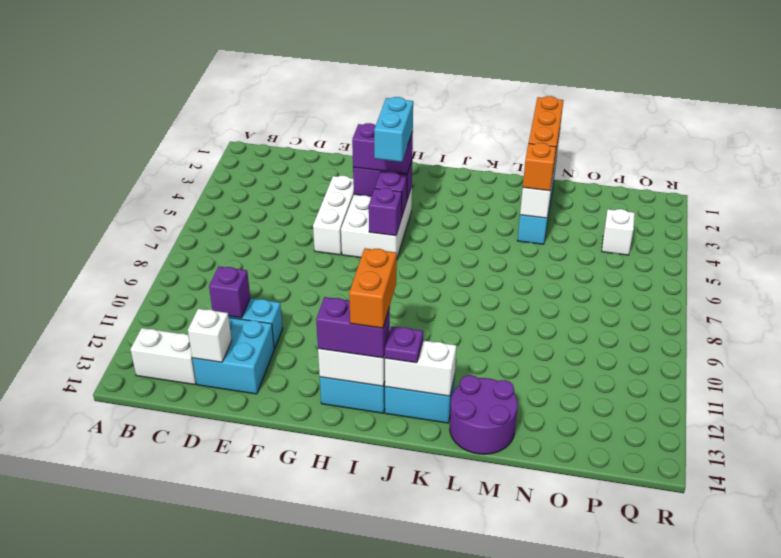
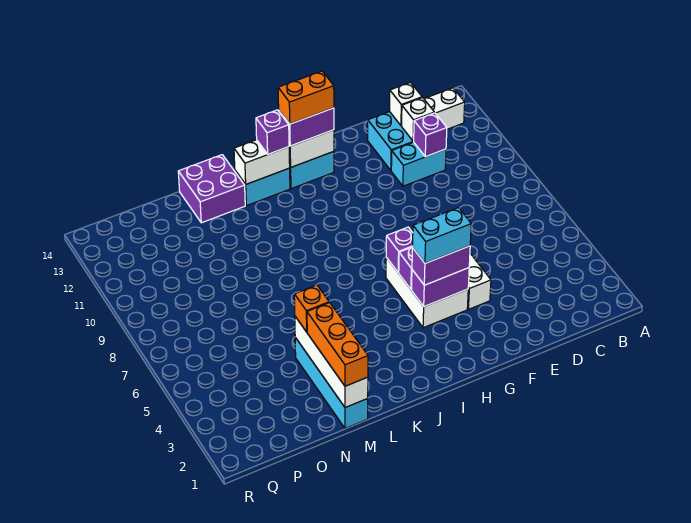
cyan 1x2 brick [374,97,413,162] -> cyan 1x2 brick turned to [413,208,471,263]
orange 1x2 brick [349,248,397,328] -> orange 1x2 brick turned to [278,71,334,124]
purple 1x1 plate [385,326,423,363] -> purple 1x1 brick [256,110,289,154]
purple 2x2 round brick [450,375,518,454] -> purple 2x2 brick [178,155,245,223]
white 1x1 brick [602,209,635,255] -> white 1x1 brick moved to [402,98,434,141]

